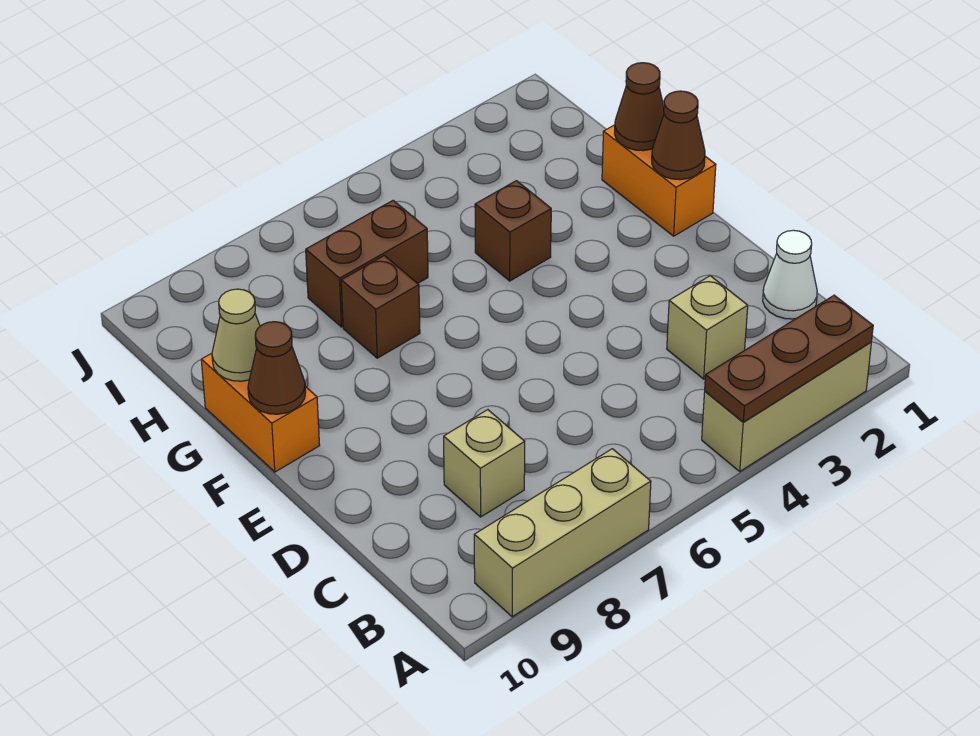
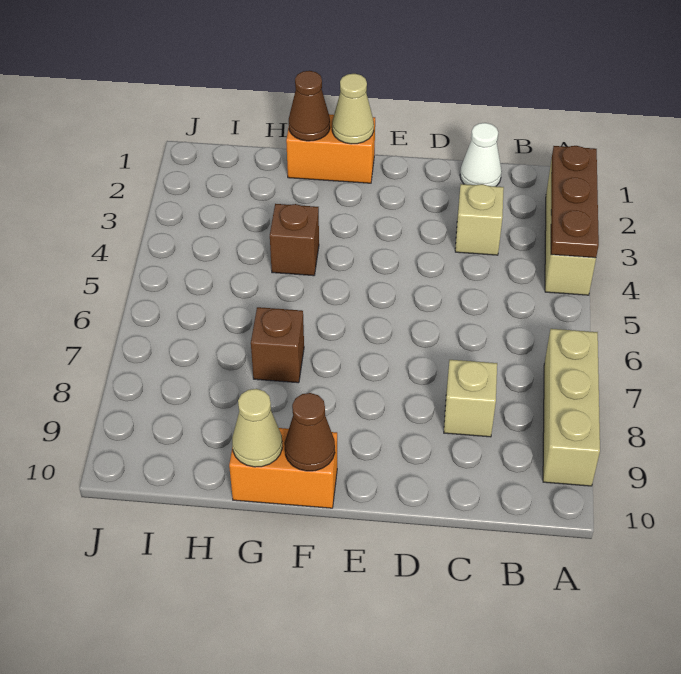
brown 1x1 cone [652,91,705,180] -> tan 1x1 cone [332,74,374,144]
brown 1x2 brick [306,200,428,327] -> none

